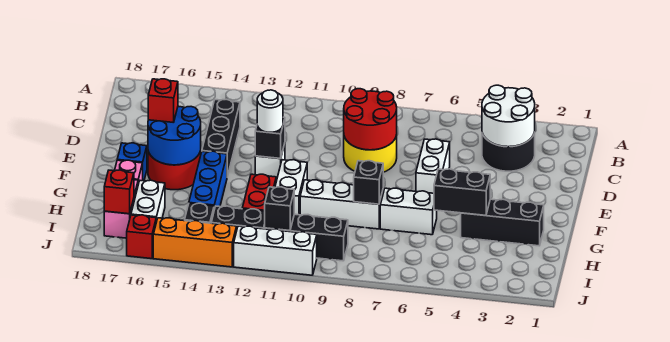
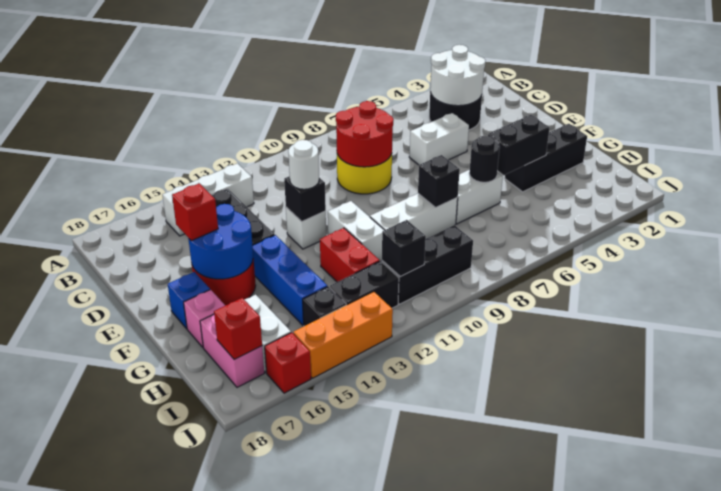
white 1x2 brick [416,139,450,193] -> white 1x2 brick turned to [409,113,469,165]
none -> black 1x1 round brick [469,136,500,182]
white 1x3 brick [234,226,317,275] -> white 1x3 brick moved to [162,163,254,236]

